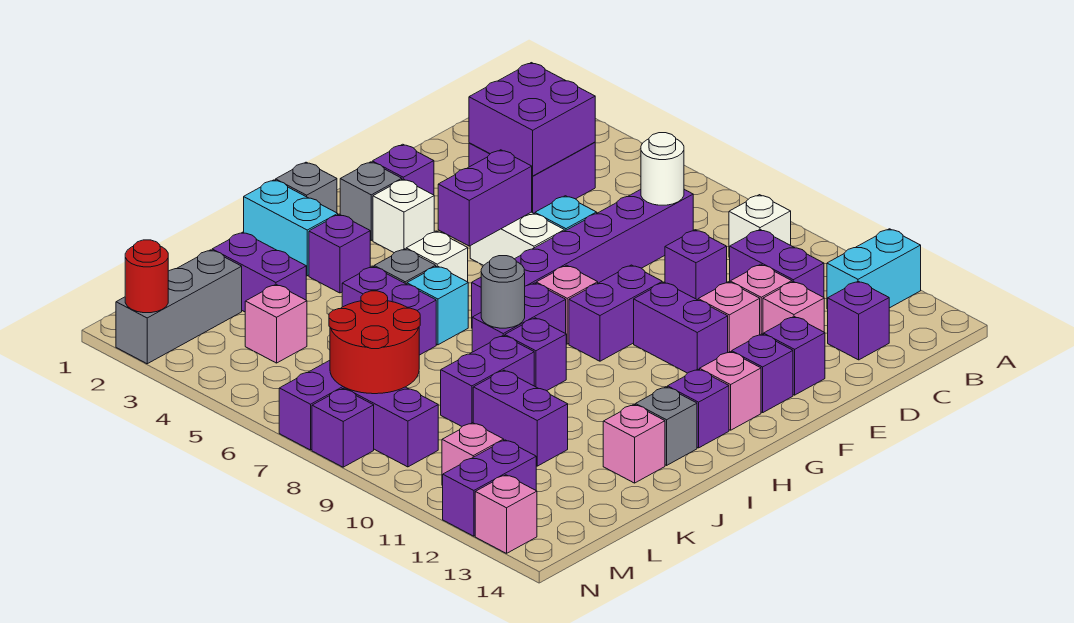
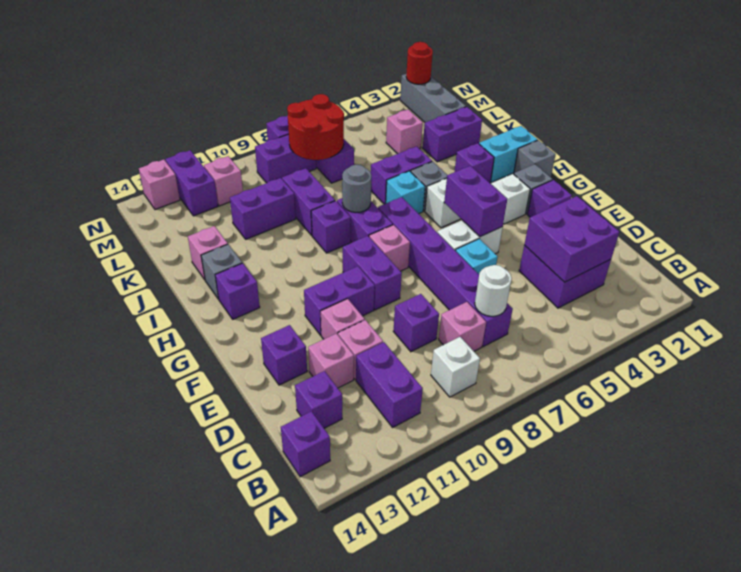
cyan 1x2 brick [827,229,921,309] -> none
purple 1x2 brick [730,230,824,297] -> purple 1x2 brick turned to [356,342,423,427]
purple 1x1 brick [732,334,793,413] -> purple 1x1 brick moved to [281,411,330,477]
pink 1x1 brick [700,352,761,430] -> pink 1x1 brick moved to [439,302,486,351]

